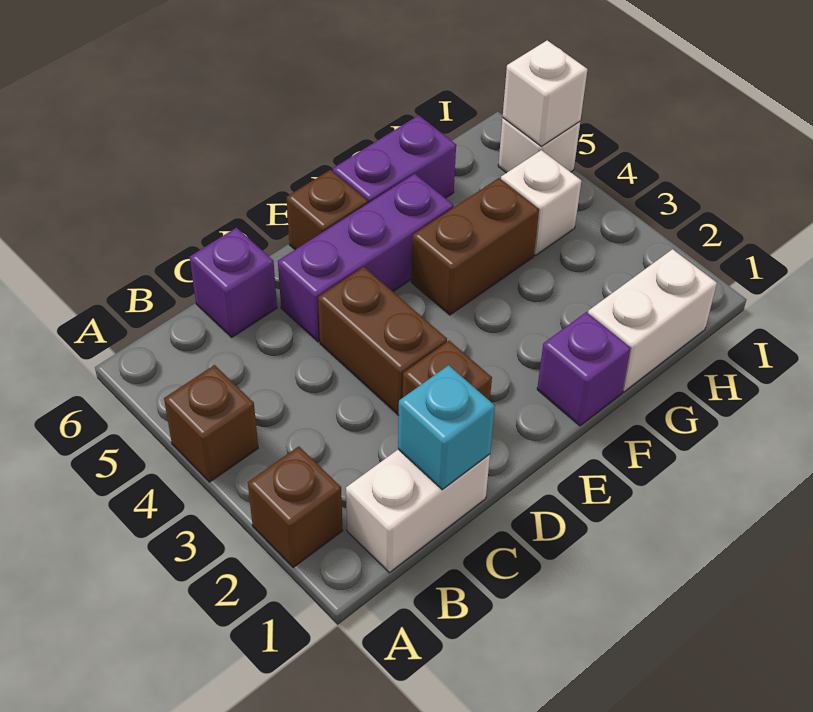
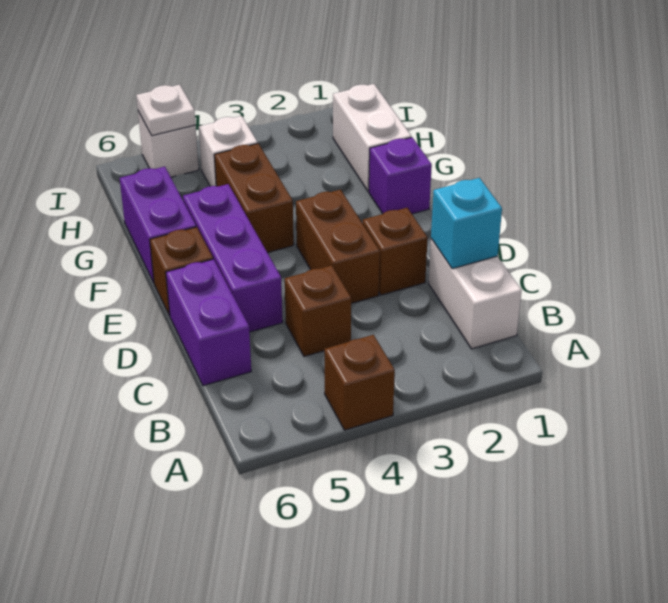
brown 1x1 brick [248,446,343,568] -> brown 1x1 brick moved to [285,265,351,356]
purple 1x1 brick [190,228,277,337] -> purple 1x2 brick [166,259,251,386]
brown 1x2 brick [318,267,447,415] -> brown 1x2 brick turned to [296,190,380,303]
white 1x1 brick [503,40,588,146] -> white 1x1 plate [136,85,195,136]

